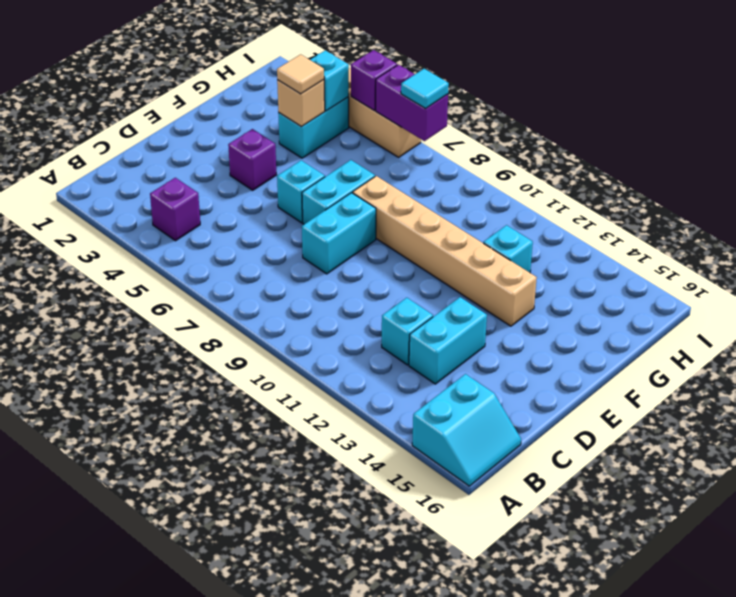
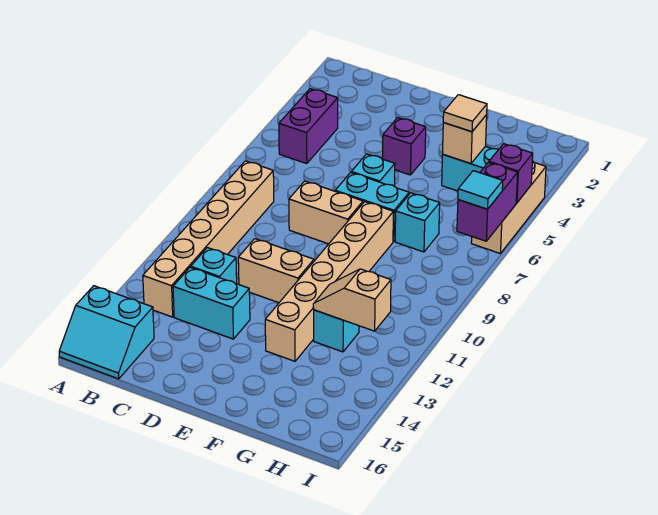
purple 1x1 brick [150,178,200,241] -> purple 1x2 brick [279,89,338,164]
none -> tan 1x6 brick [143,161,274,317]
cyan 1x2 brick [302,193,376,274] -> tan 1x2 brick [289,181,363,244]
none -> tan 1x2 brick [238,239,314,303]
none -> tan 1x2 slope [313,269,391,331]
cyan 1x1 brick [310,50,349,111] -> cyan 1x1 brick moved to [395,193,440,252]

